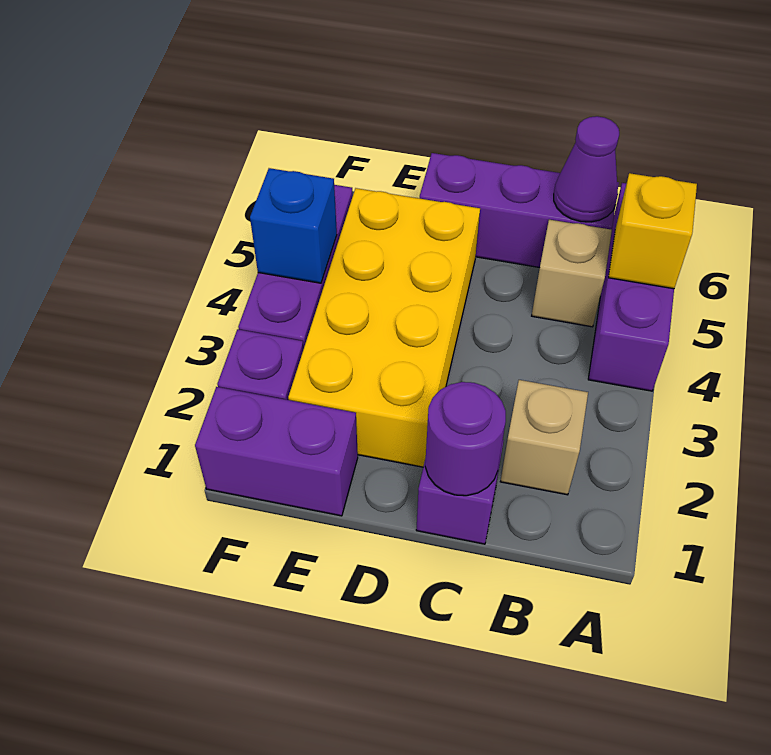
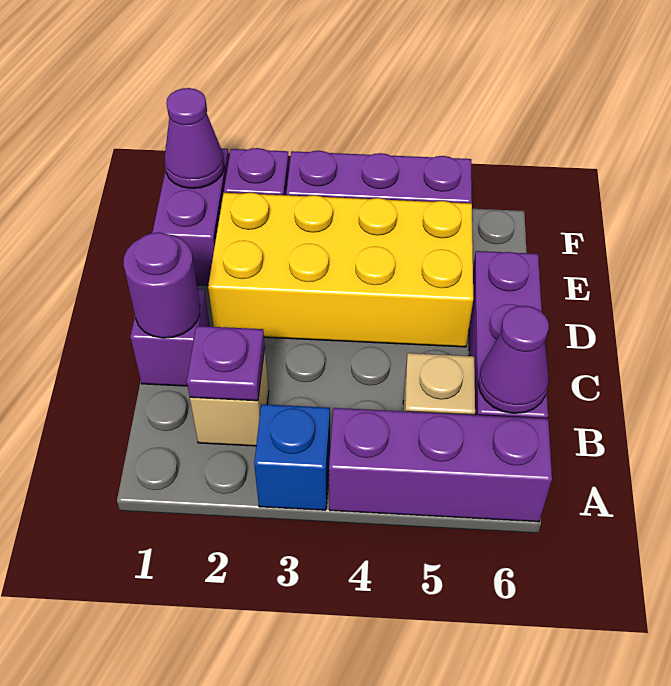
yellow 1x1 brick [608,173,697,289] -> none
none -> purple 1x1 plate [187,326,265,401]
none -> purple 1x1 cone [165,88,224,188]
blue 1x1 brick [250,168,337,283] -> blue 1x1 brick moved to [254,404,330,510]

